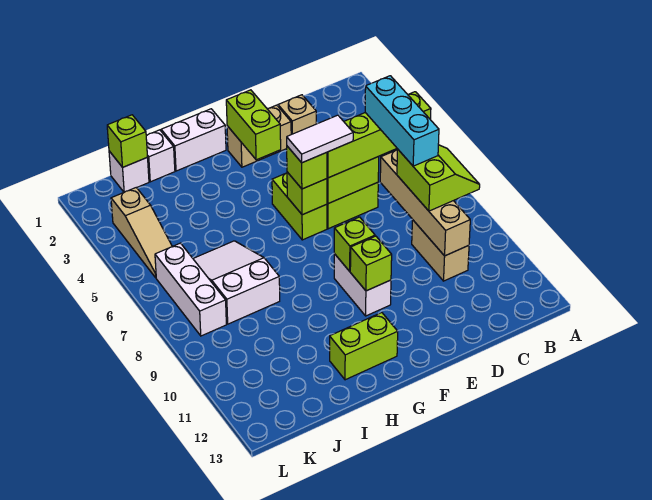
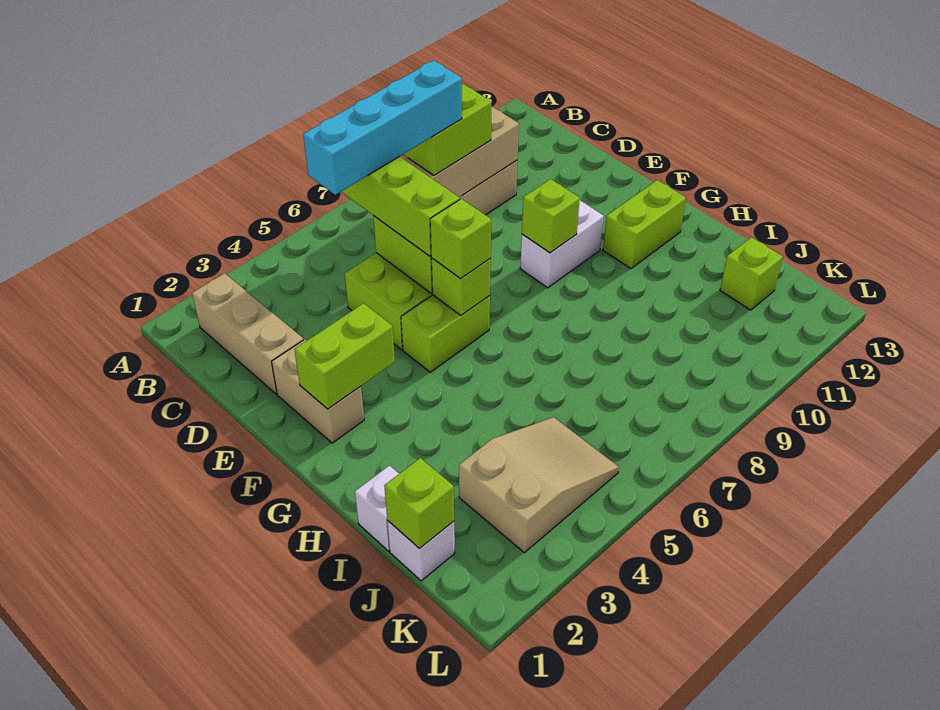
cyan 1x3 brick [365,76,439,166] -> cyan 1x4 brick [303,60,462,195]
tan 1x1 brick [278,95,316,134] -> tan 1x3 brick [192,273,303,394]
white 1x2 tile [287,115,353,163] -> none
lime 1x1 brick [350,236,392,291] -> lime 1x1 brick moved to [720,237,783,310]
white 1x2 brick [161,109,226,171] -> none
lime 1x2 brick [330,313,398,380] -> lime 1x2 brick turned to [603,180,686,269]
white 2x3 slope [193,241,280,324] -> none
tan 1x3 slope [111,187,172,278] -> tan 2x3 slope [459,417,619,553]
white 1x3 brick [155,243,226,336] -> none

